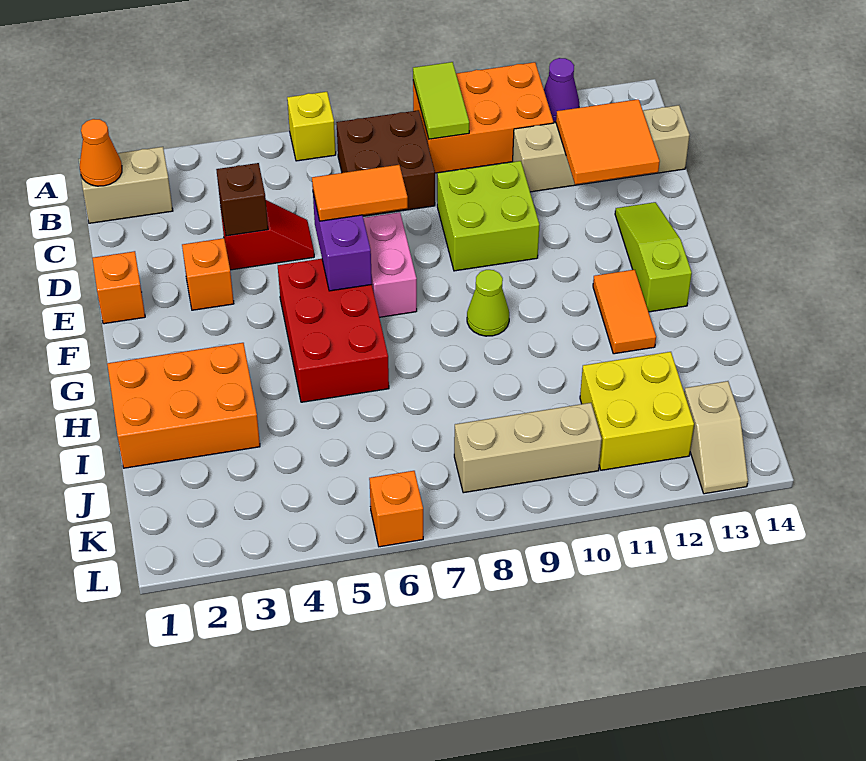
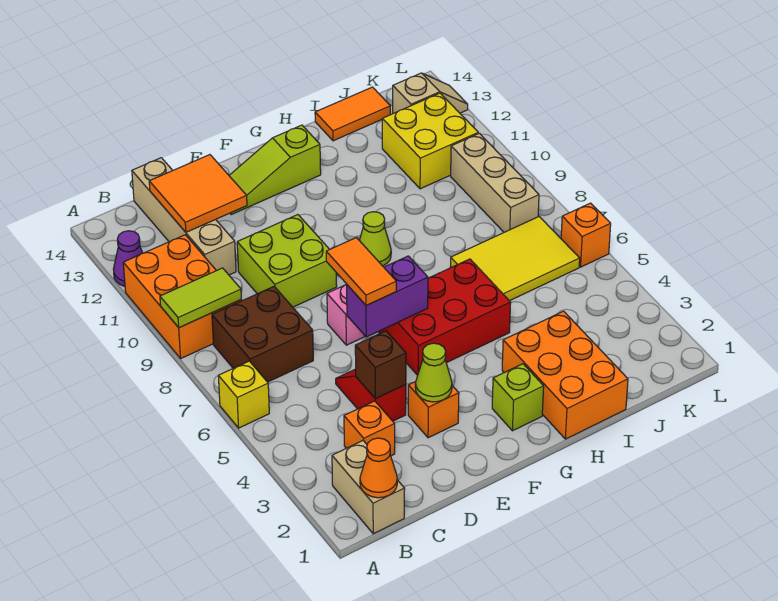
orange 1x1 brick [93,251,145,324] -> orange 1x1 brick moved to [344,401,395,456]
none -> lime 1x1 cone [415,343,452,402]
none -> lime 1x1 brick [492,364,544,431]
orange 1x2 tile [593,270,656,354] -> orange 1x2 tile moved to [315,87,390,141]
none -> yellow 2x3 tile [450,216,580,301]

